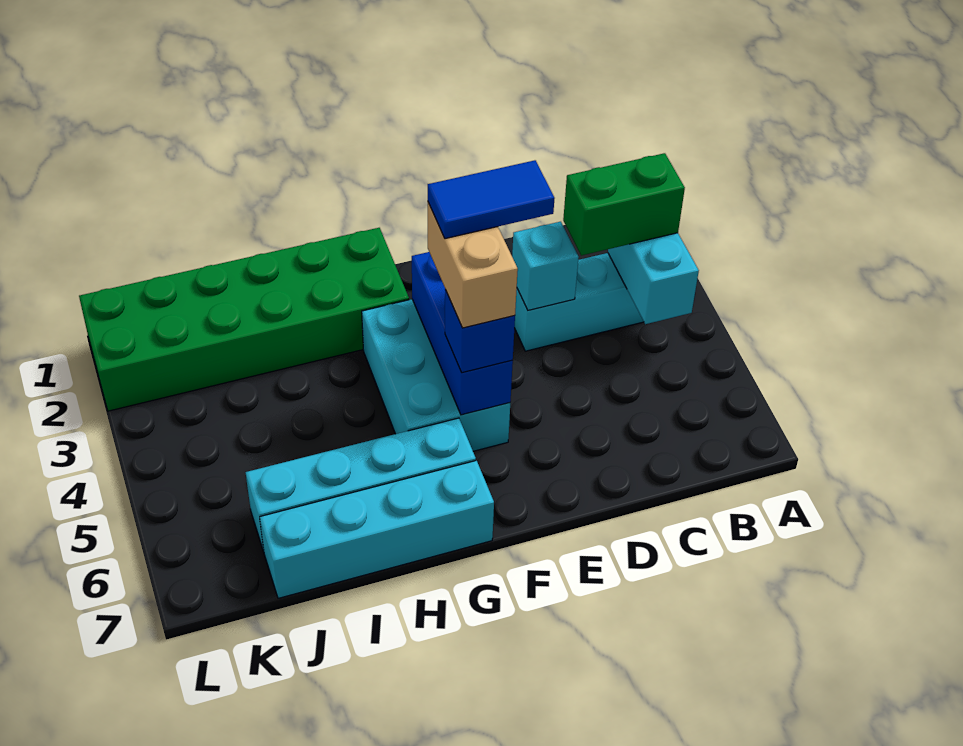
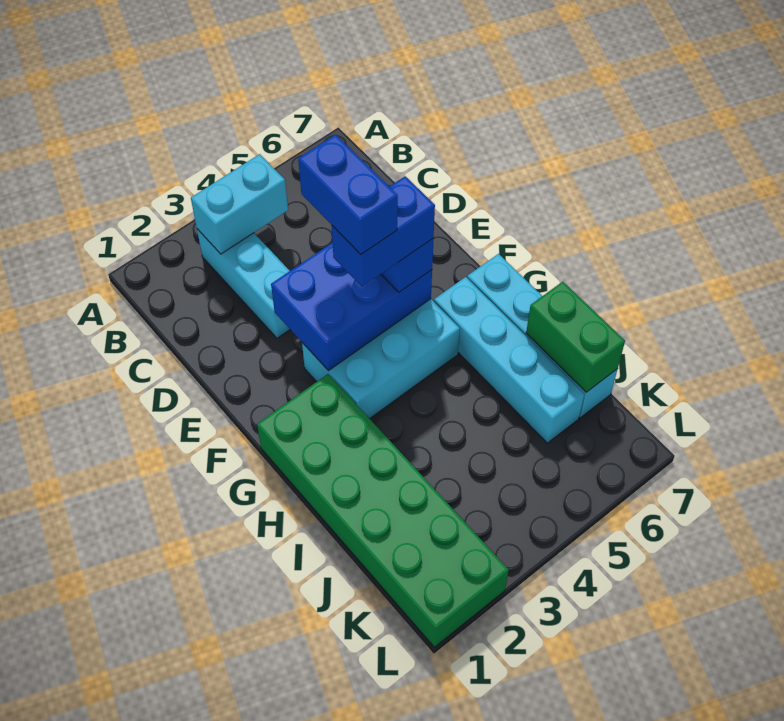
green 1x2 brick [563,153,685,256] -> green 1x2 brick moved to [526,282,625,392]
cyan 1x1 brick [512,222,579,310] -> none
blue 1x2 tile [428,160,555,239] -> blue 1x2 brick [298,134,398,254]
blue 1x3 brick [412,252,513,415] -> blue 2x3 brick [271,243,432,371]
tan 1x2 brick [428,203,518,328] -> blue 1x2 brick [332,176,435,287]

